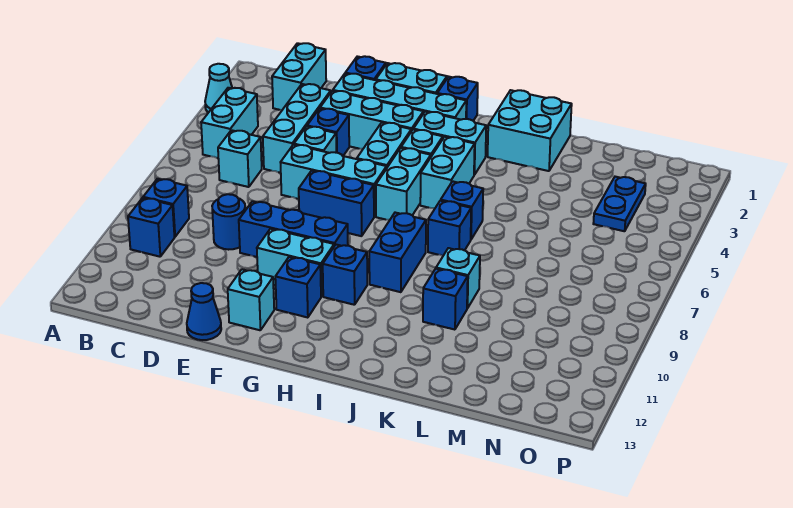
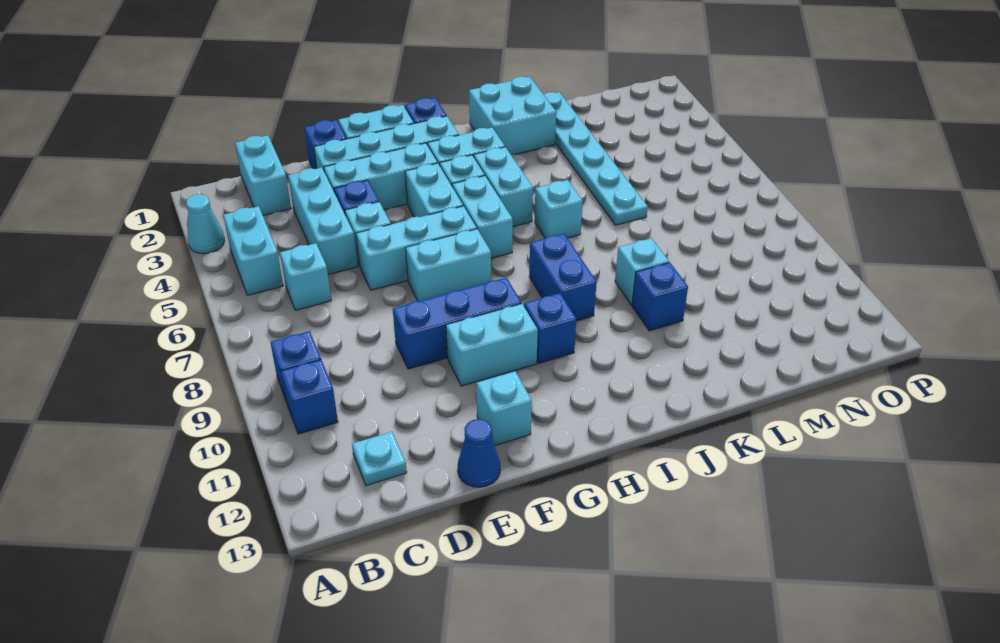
none -> cyan 1x1 plate [352,432,407,486]
blue 1x1 round brick [212,194,245,250] -> none
blue 1x2 brick [299,171,374,236] -> cyan 1x2 brick [406,229,491,301]
blue 1x1 brick [275,257,321,318] -> none
blue 1x1 brick [441,181,483,239] -> cyan 1x1 brick [535,180,583,238]
blue 1x1 brick [428,201,471,256] -> none
none -> cyan 1x6 plate [544,92,648,225]
blue 1x2 plate [593,177,646,231] -> none

